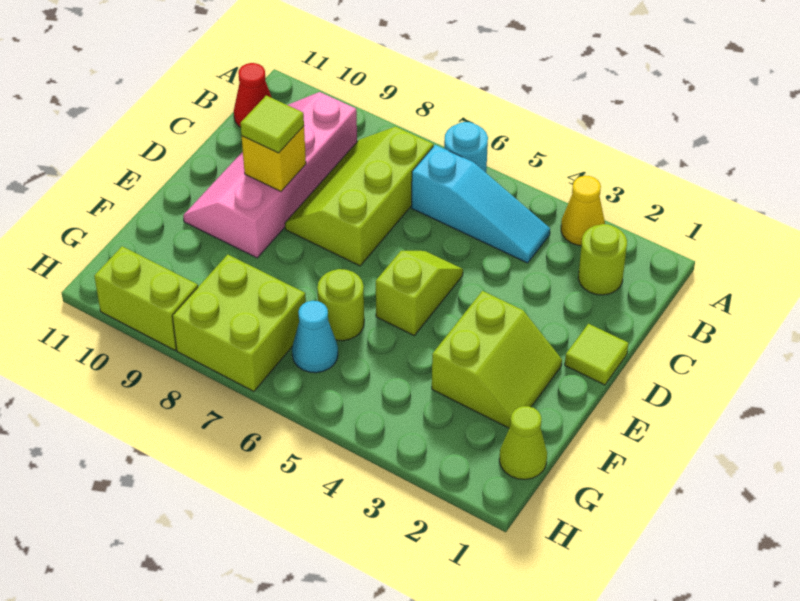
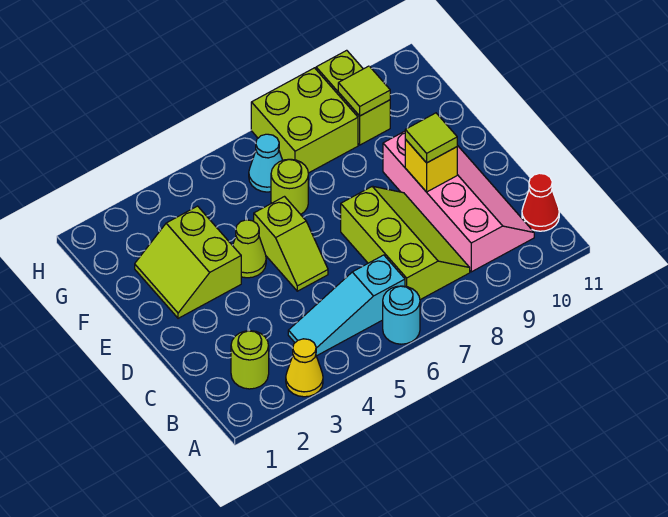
lime 1x1 tile [565,324,629,385] -> lime 1x1 tile moved to [338,66,390,116]
lime 1x1 cone [499,406,547,479] -> lime 1x1 cone moved to [232,220,266,278]
lime 1x2 brick [94,246,198,350] -> lime 1x2 brick turned to [316,50,390,145]

